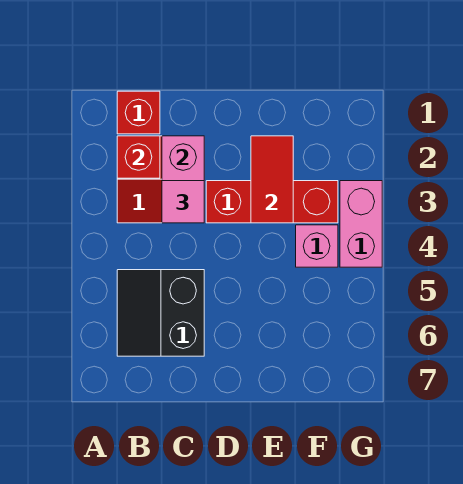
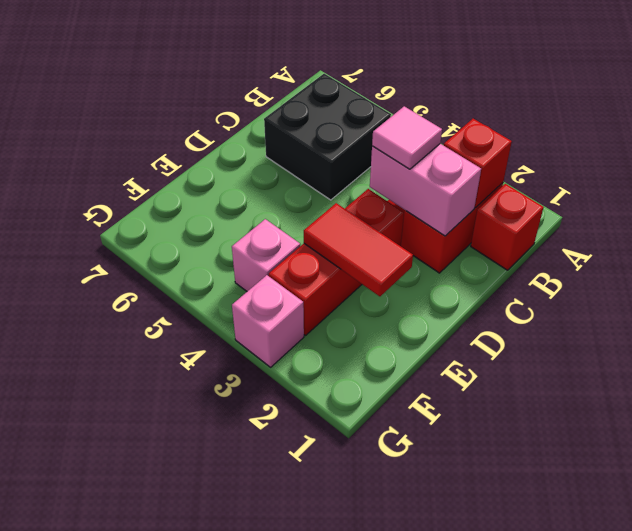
black 2x2 slope [117,270,204,356] -> black 2x2 brick [264,74,391,200]
pink 1x2 brick [340,181,382,267] -> pink 1x1 brick [232,275,304,367]

